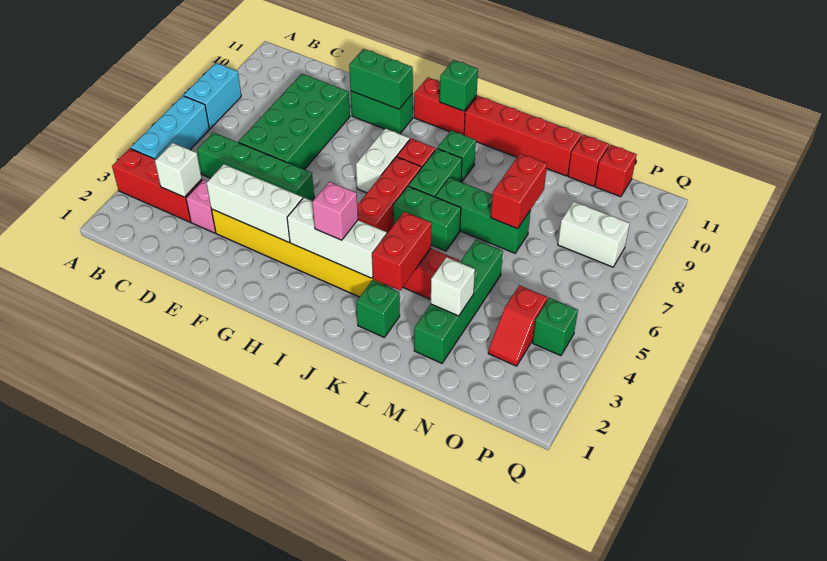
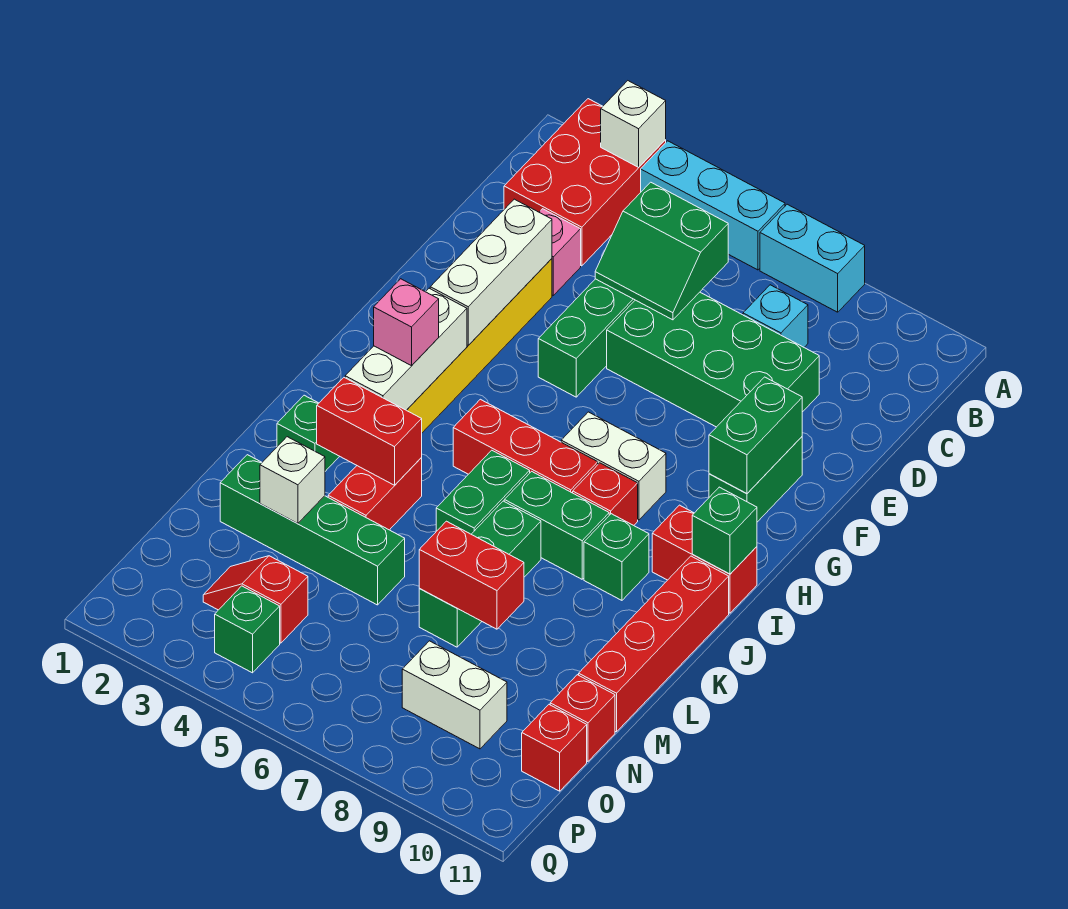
red 1x3 brick [112,148,202,222] -> red 2x3 brick [504,99,666,266]
white 1x1 brick [155,143,202,197] -> white 1x1 brick moved to [601,81,666,167]
none -> green 2x2 slope [595,182,728,320]
none -> cyan 1x1 brick [743,285,808,347]
red 1x2 brick [414,77,477,135] -> red 1x2 brick turned to [652,505,757,613]
white 1x2 brick [558,202,630,267] -> white 1x2 brick turned to [402,641,507,749]

